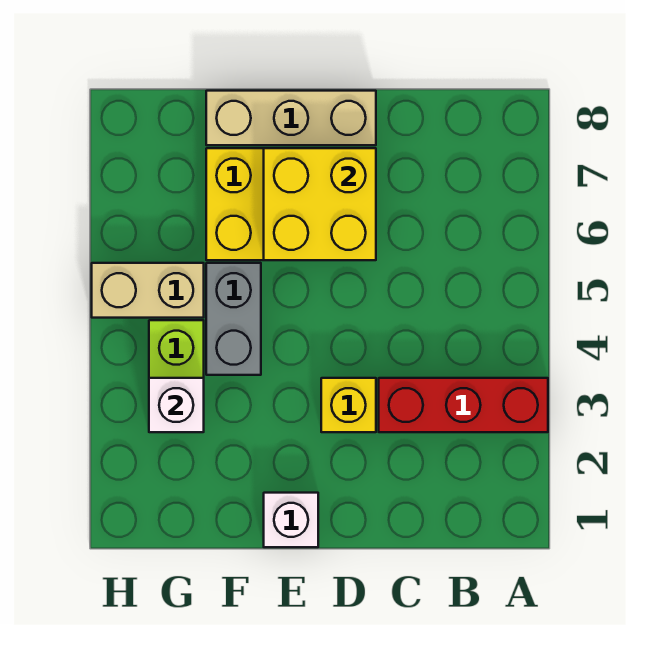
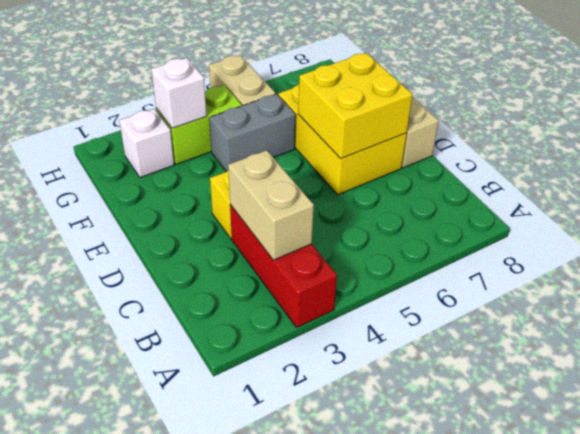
none -> tan 1x2 brick [228,150,314,260]
white 1x1 brick [264,493,318,547] -> white 1x1 brick moved to [119,109,174,178]

